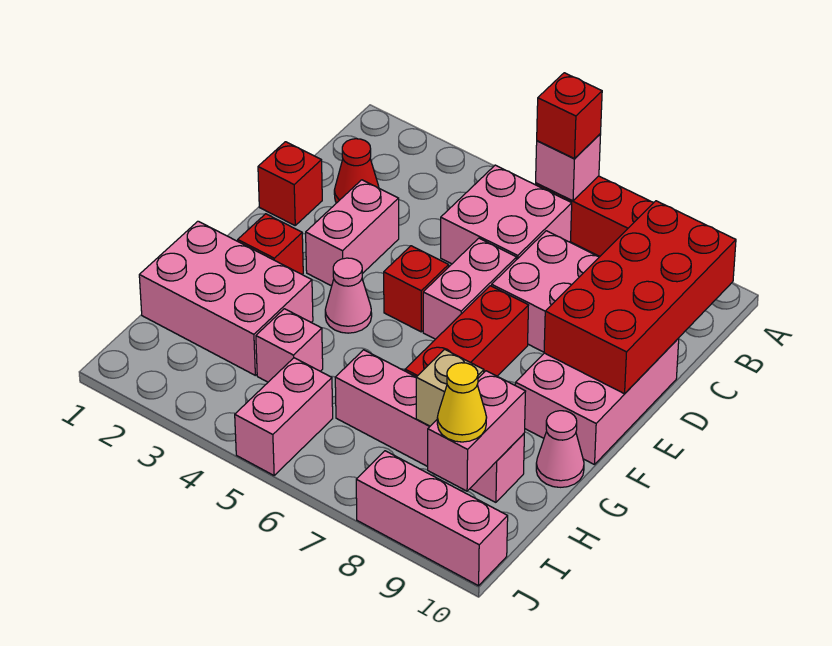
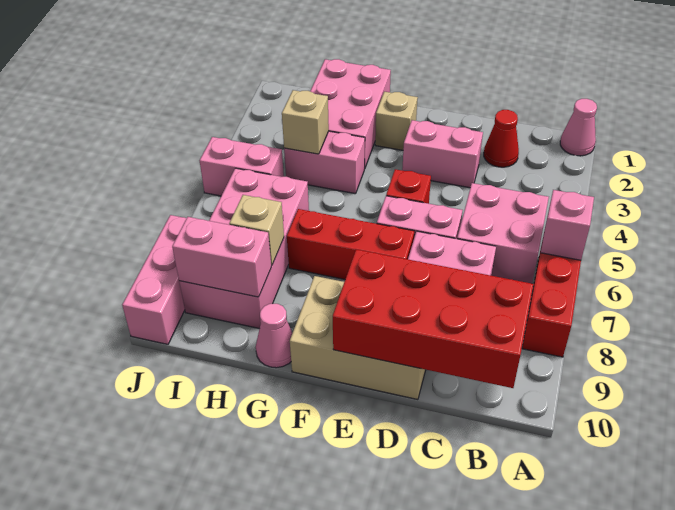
red 1x1 brick [537,73,602,159] -> none
red 1x1 brick [258,142,322,225] -> none
pink 2x3 brick [515,338,679,465] -> tan 2x3 brick [290,276,426,400]
red 1x1 brick [238,214,303,274] -> tan 1x1 brick [375,92,418,150]
pink 1x1 cone [325,258,372,333] -> pink 1x1 cone moved to [560,99,597,156]
pink 1x1 brick [256,309,323,382] -> pink 1x2 brick [284,131,365,194]
none -> tan 1x1 brick [282,90,329,154]
pink 1x4 brick [335,350,524,502] -> pink 2x4 brick [179,168,309,329]
yellow 1x1 cone [437,363,487,442] -> none

